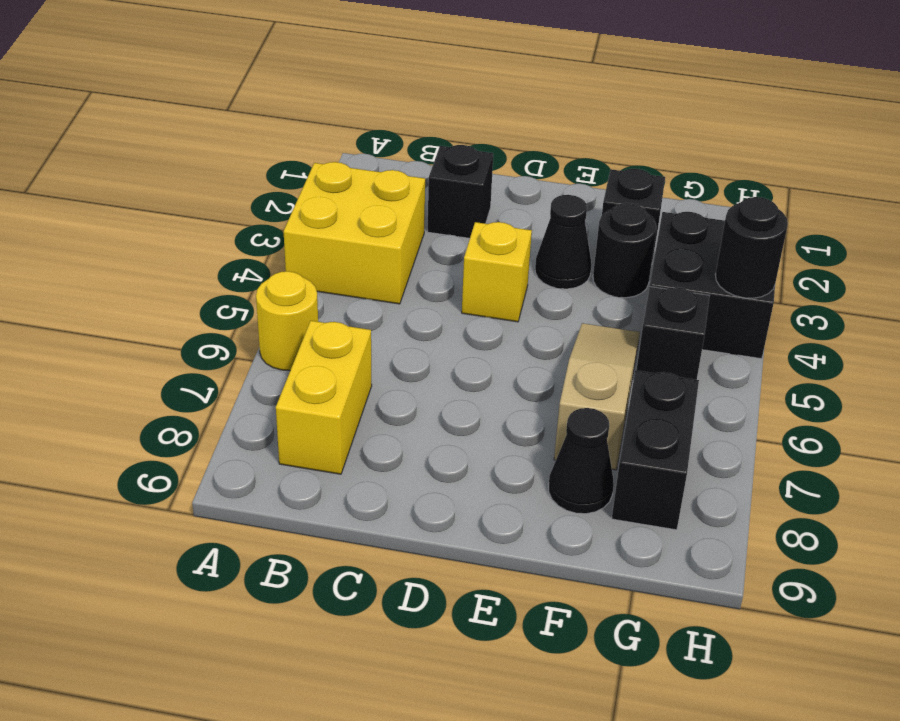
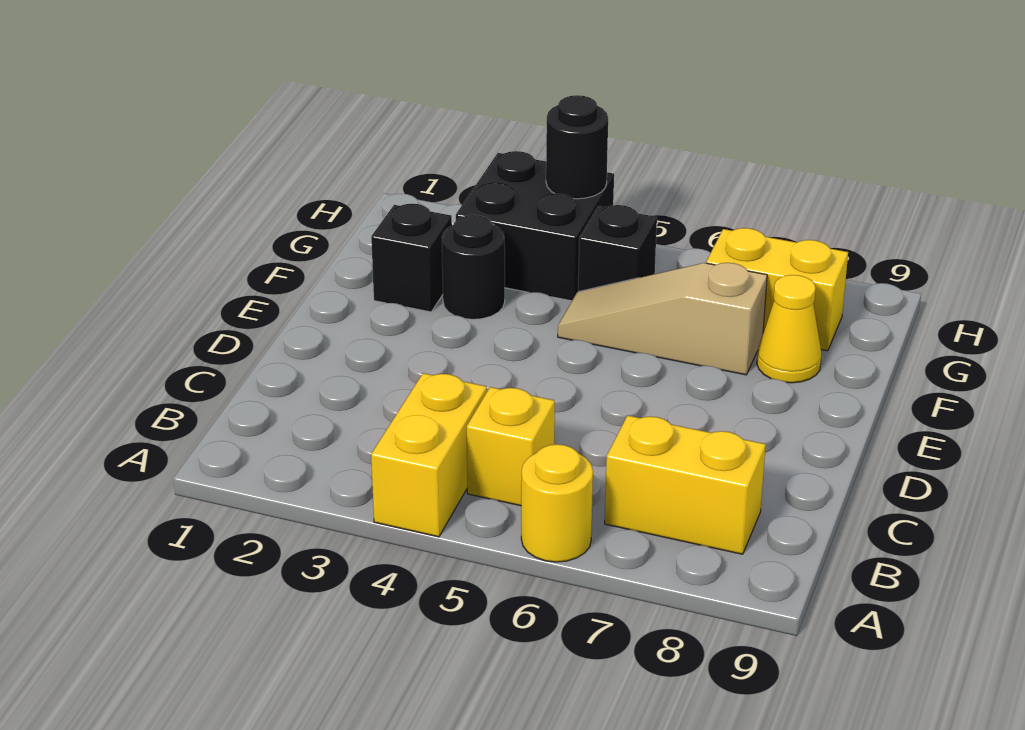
yellow 2x2 brick [284,162,425,304] -> yellow 1x2 brick [371,373,487,537]
black 1x1 brick [427,145,493,238] -> none
yellow 1x1 brick [462,222,532,322] -> yellow 1x1 brick moved to [467,387,555,506]
black 1x1 cone [535,195,591,289] -> none
black 1x1 cone [549,408,614,514] -> yellow 1x1 cone [757,275,822,383]
black 1x2 brick [612,370,699,530] -> yellow 1x2 brick [706,228,848,351]

